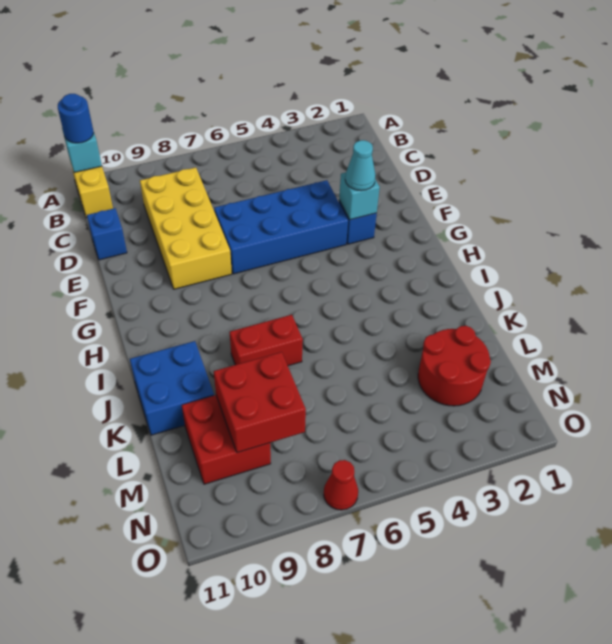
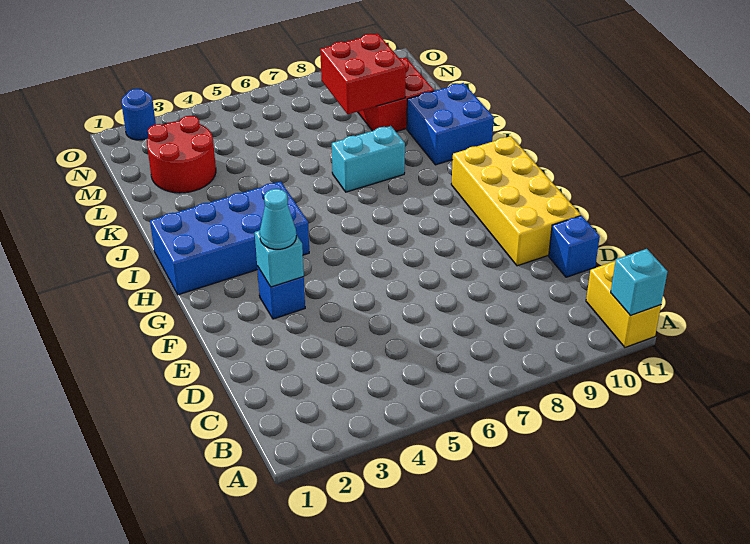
blue 1x1 round brick [58,94,93,143] -> blue 1x1 round brick moved to [121,89,156,140]
yellow 2x4 brick [140,167,232,289] -> yellow 2x4 brick moved to [451,136,581,266]
blue 2x4 brick [214,180,348,274] -> blue 2x4 brick moved to [150,181,309,295]
red 1x2 brick [230,315,303,366] -> cyan 1x2 brick [332,126,405,192]
red 1x1 cone [324,460,358,510] -> none

